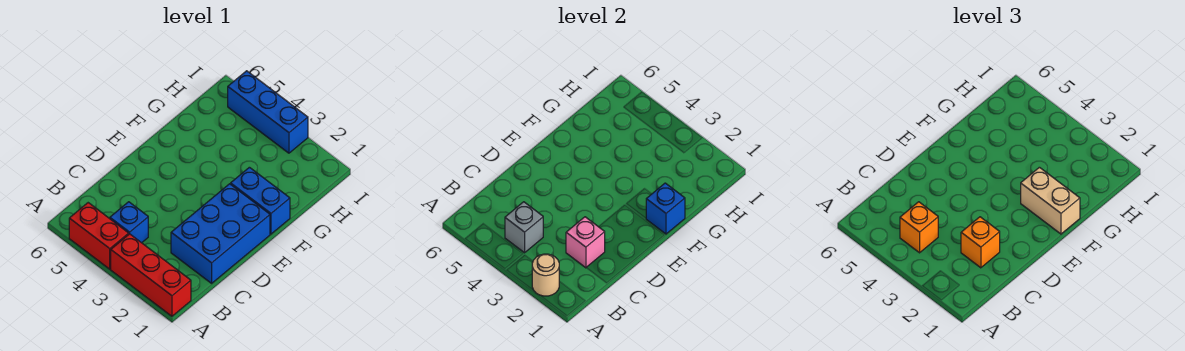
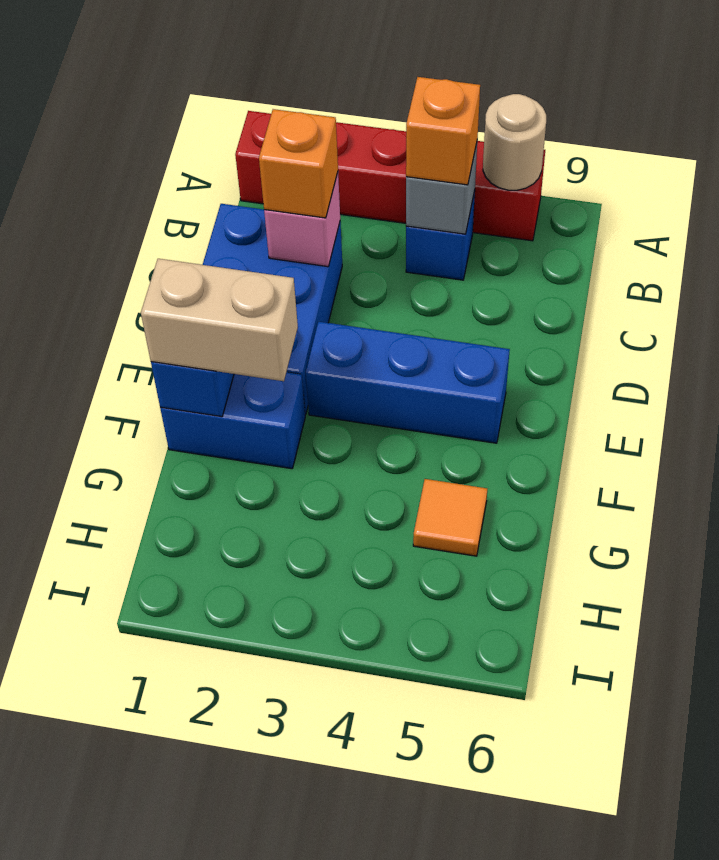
tan 1x1 round brick [532,254,559,296] -> tan 1x1 round brick moved to [483,94,546,190]
none -> orange 1x1 tile [413,479,487,556]
blue 1x3 brick [228,71,308,153] -> blue 1x3 brick moved to [306,322,510,443]

